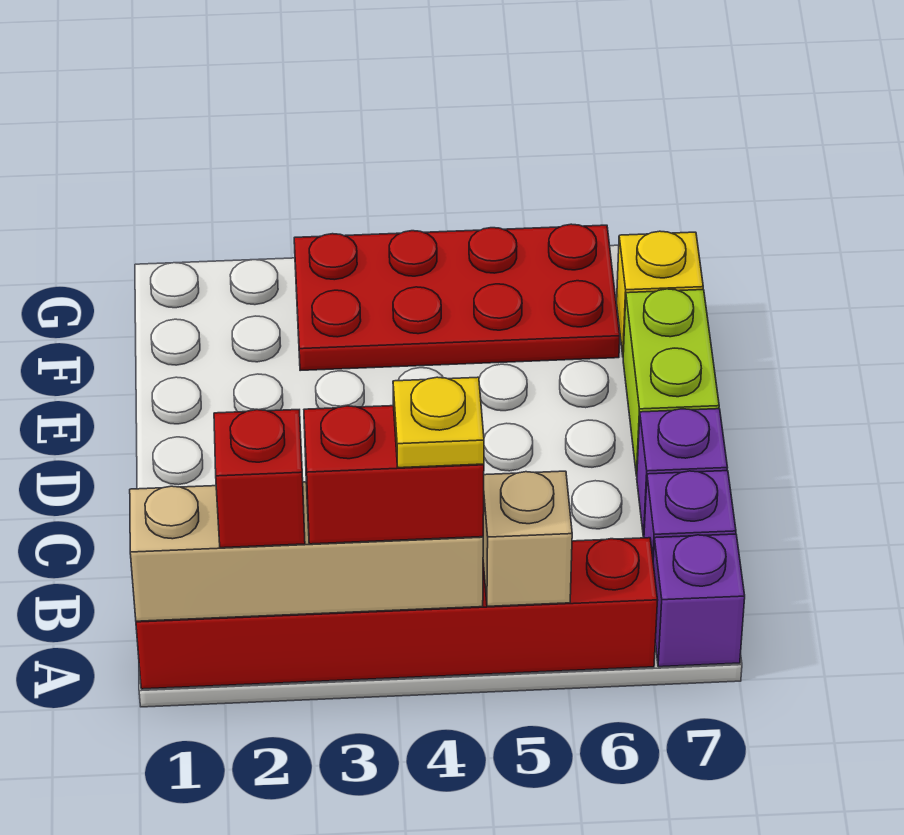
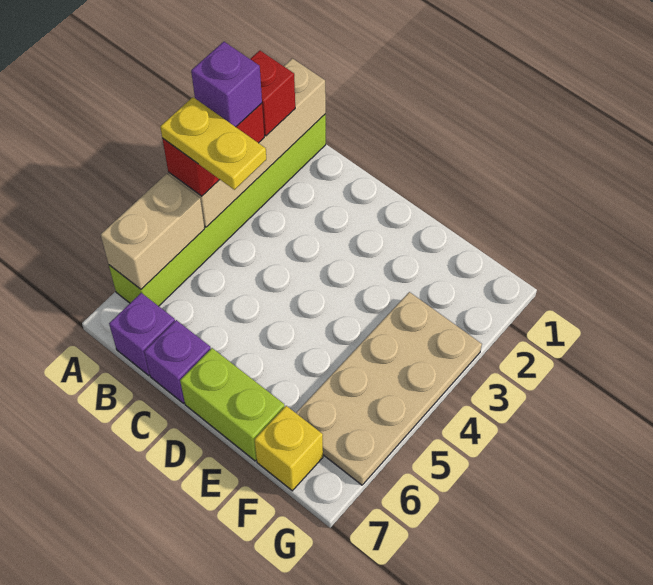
red 1x6 brick [136,538,658,689] -> lime 1x6 brick [109,114,326,306]
yellow 1x1 plate [393,377,484,468] -> yellow 1x2 plate [160,97,266,190]
tan 1x1 brick [483,471,572,606] -> tan 1x2 brick [101,174,205,289]
purple 1x1 brick [653,534,745,667] -> purple 1x1 brick moved to [191,42,262,127]
red 2x4 plate [294,224,620,371] -> tan 2x4 plate [296,292,482,485]

